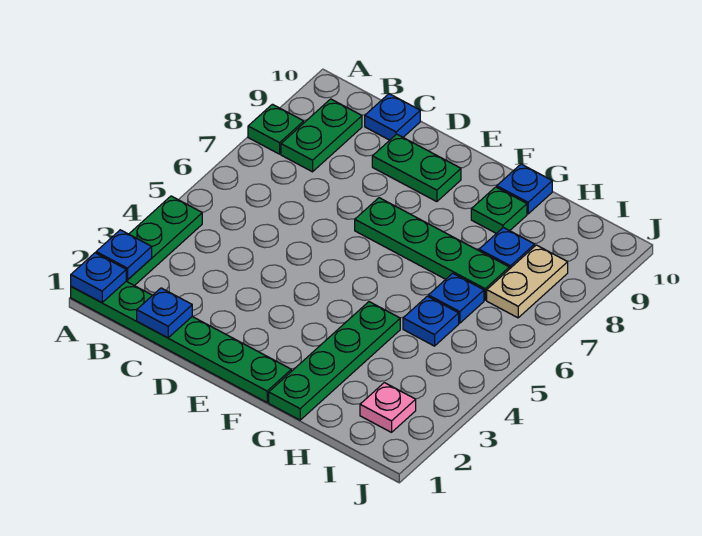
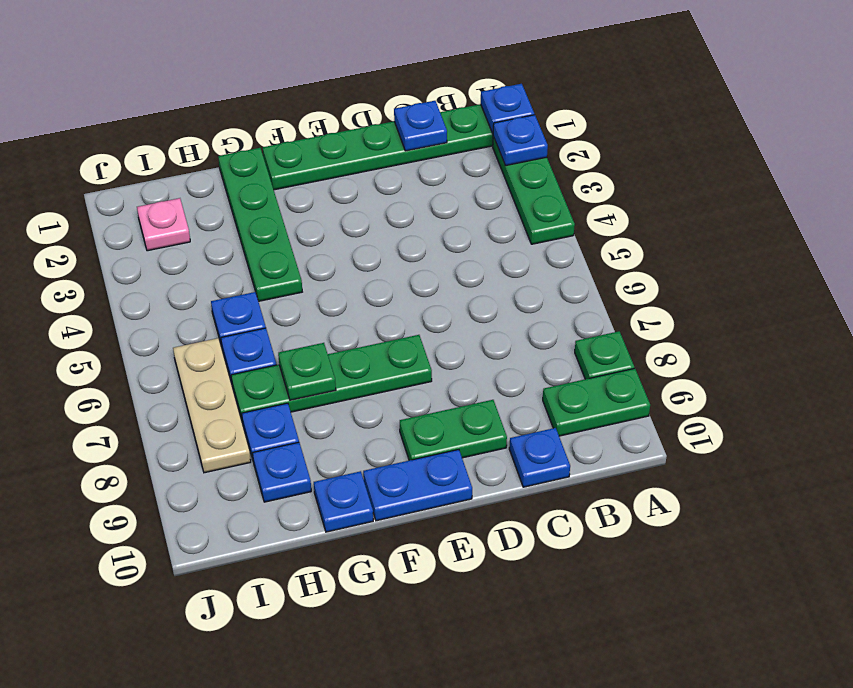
green 1x2 plate [281,99,362,172] -> green 1x2 plate turned to [543,368,650,436]
none -> blue 1x2 plate [363,450,472,521]
green 1x1 plate [471,187,527,233] -> green 1x1 plate moved to [278,343,336,400]
none -> blue 1x1 plate [253,442,311,502]
tan 1x2 plate [487,245,568,318] -> tan 1x3 plate [173,338,251,473]

